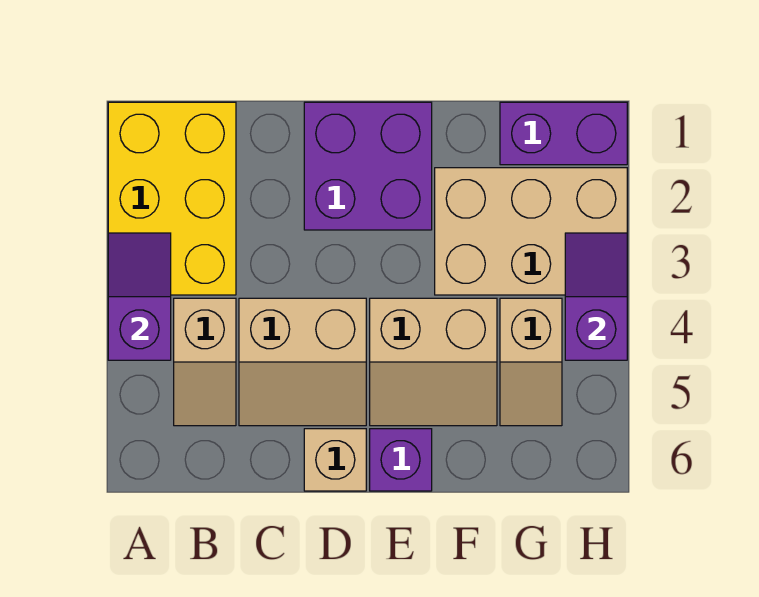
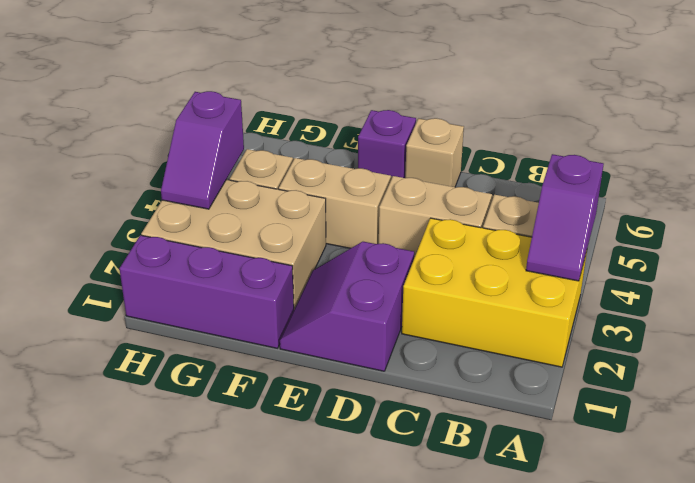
yellow 2x3 brick [108,102,236,295] -> yellow 2x3 brick turned to [402,218,587,367]
purple 2x2 brick [304,102,432,230] -> purple 2x2 slope [280,242,414,371]
purple 1x2 brick [500,102,627,165] -> purple 1x3 brick [119,235,294,348]

